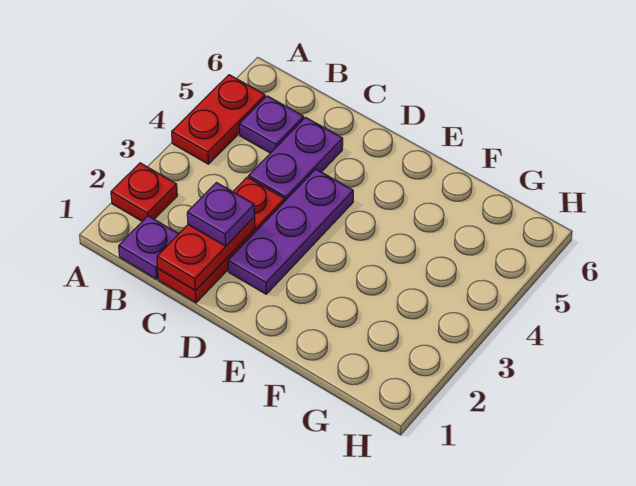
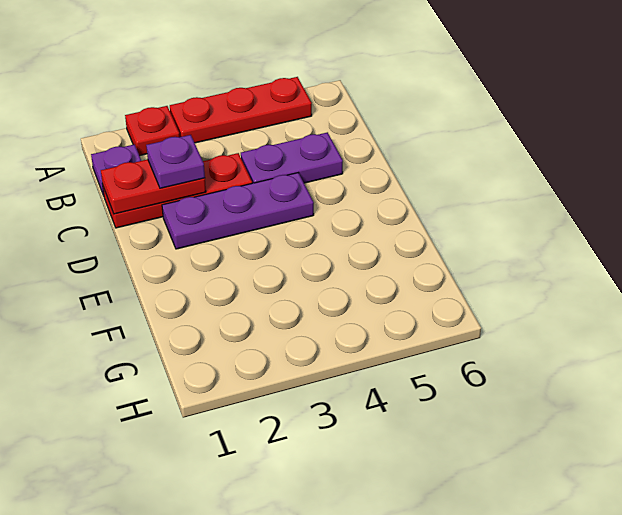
red 1x2 plate [172,75,265,164] -> red 1x3 plate [170,77,312,143]
purple 1x1 plate [239,96,304,153] -> none

